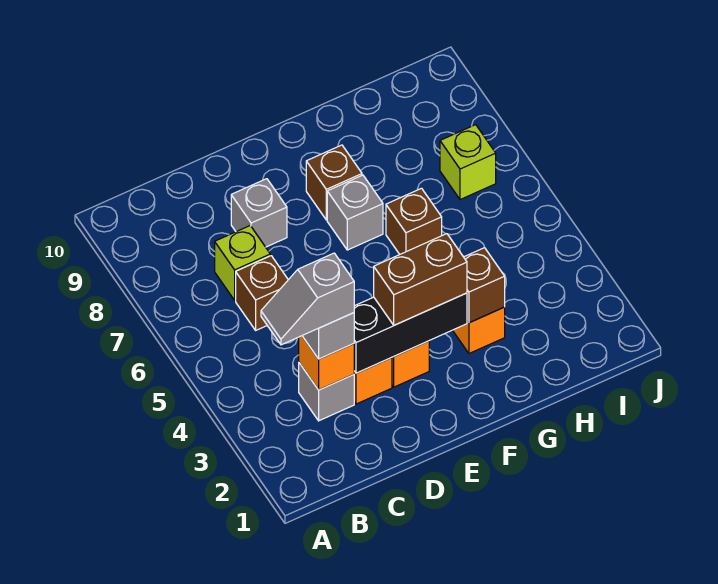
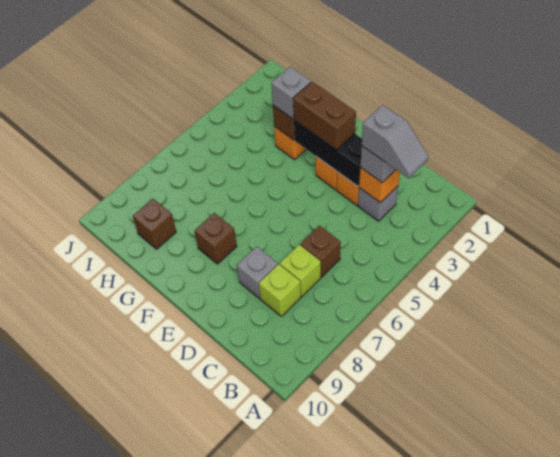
grey 1x1 brick [327,175,383,250] -> grey 1x1 brick moved to [271,67,311,119]
brown 1x1 brick [386,188,442,254] -> brown 1x1 brick moved to [133,199,176,249]
lime 1x1 brick [440,125,496,200] -> lime 1x1 brick moved to [259,264,301,316]

